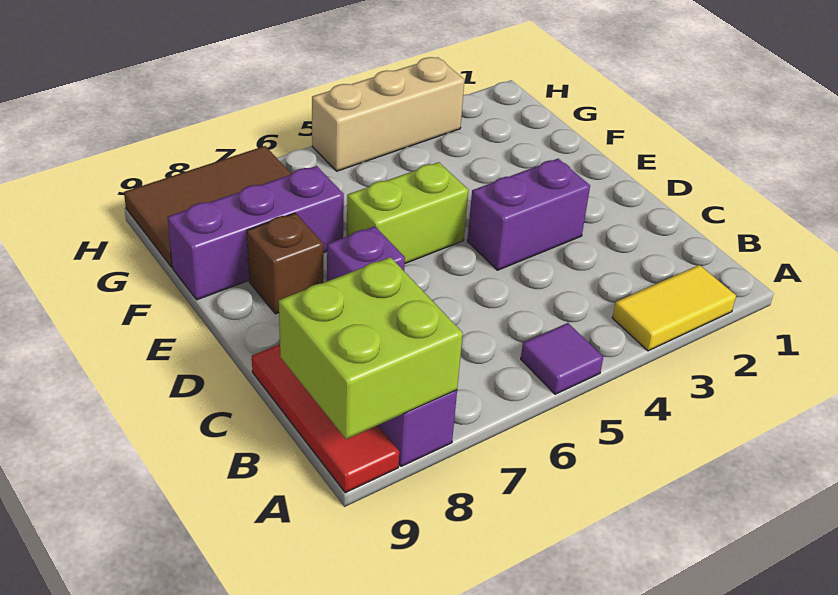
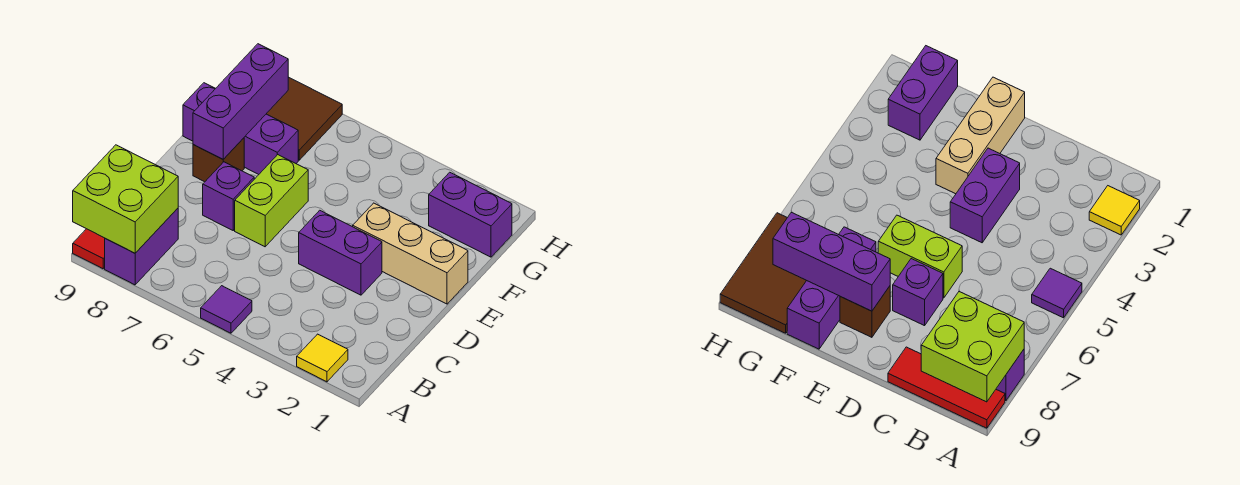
yellow 1x2 tile [612,265,736,351] -> yellow 1x1 tile [297,334,348,382]
lime 1x2 brick [347,162,468,263] -> lime 1x2 brick turned to [235,155,308,247]
none -> purple 1x3 brick [193,44,288,159]
none -> purple 1x2 brick [429,172,512,257]
tan 1x3 brick [312,57,464,171] -> tan 1x3 brick moved to [353,203,468,304]

